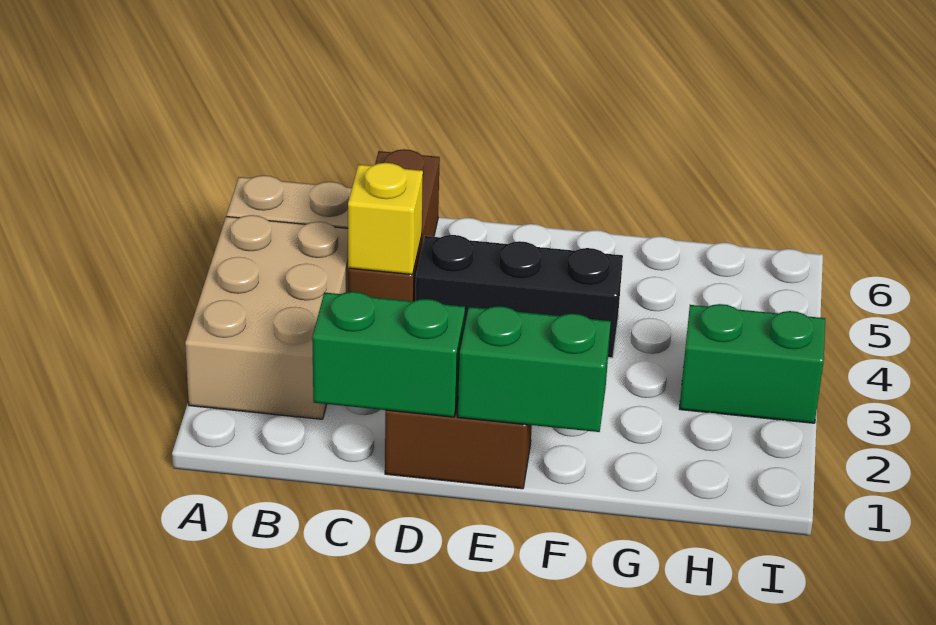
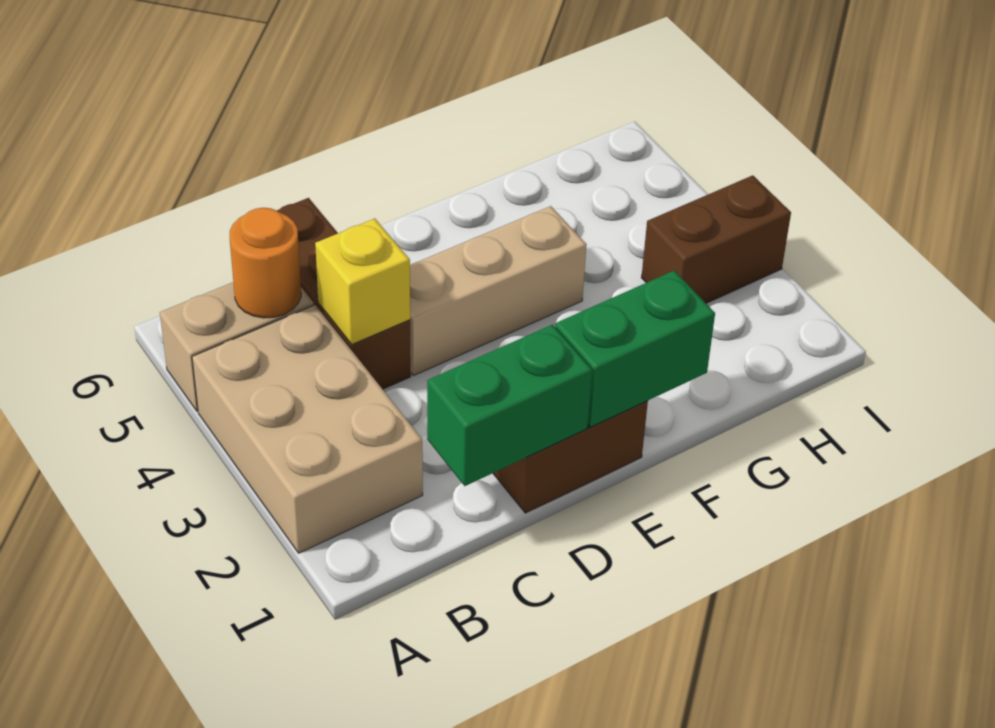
none -> orange 1x1 round brick [230,208,301,318]
black 1x3 brick [416,235,623,358] -> tan 1x3 brick [410,206,587,376]
green 1x2 brick [679,304,825,423] -> brown 1x2 brick [641,175,791,303]

